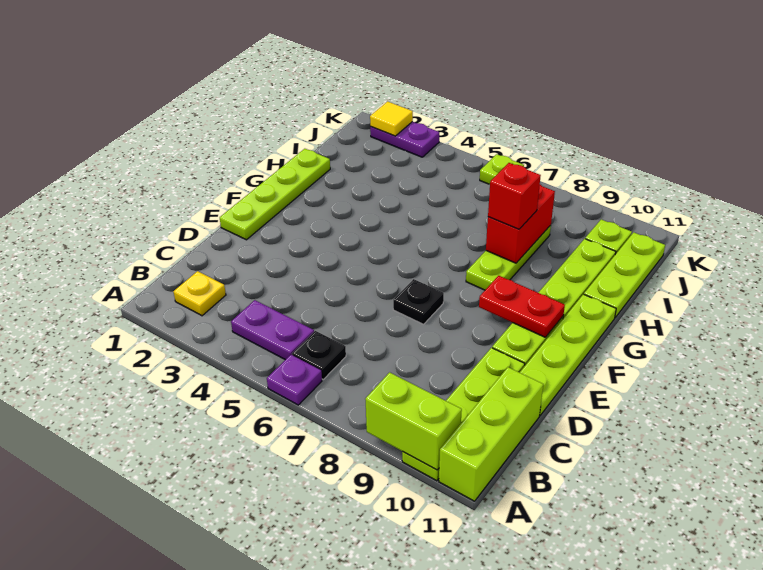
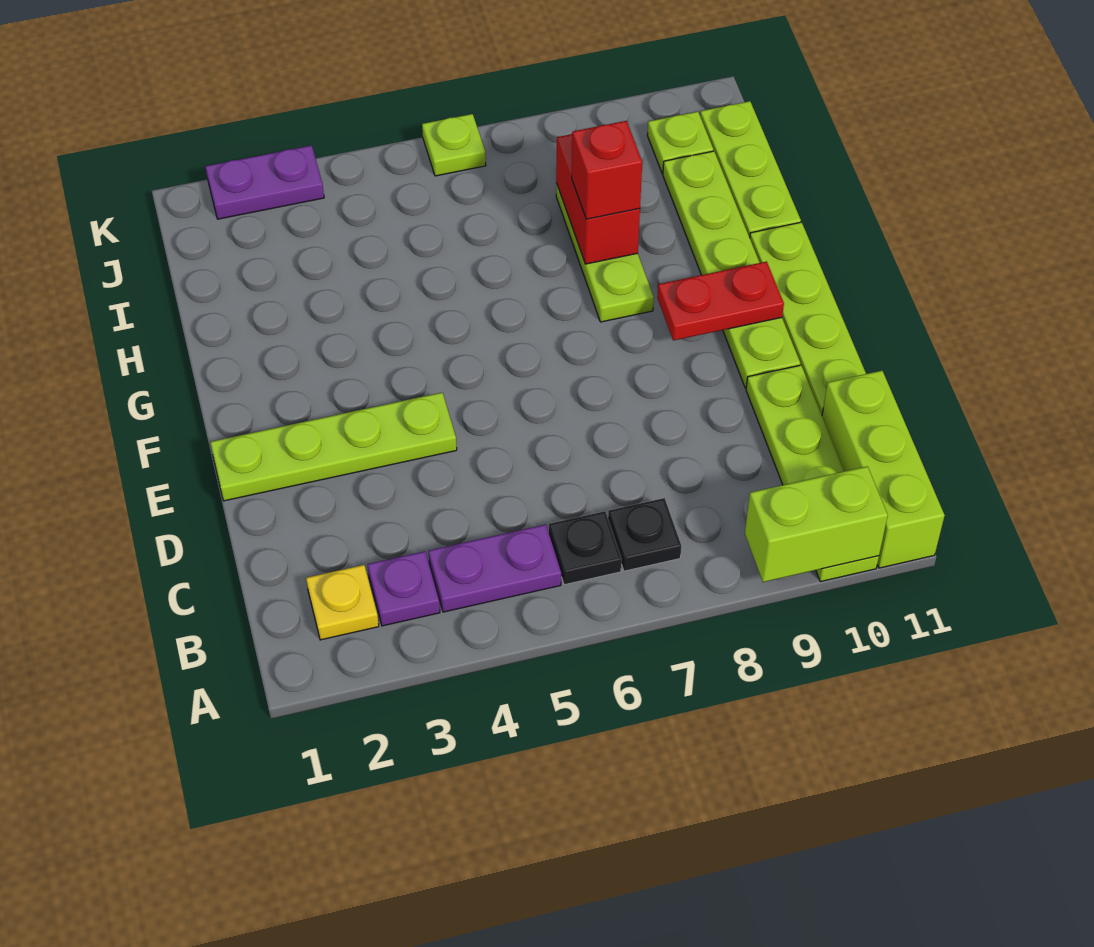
purple 1x1 plate [267,355,322,405] -> purple 1x1 plate moved to [367,551,440,626]
lime 1x4 plate [220,149,330,240] -> lime 1x4 plate turned to [210,393,457,501]
black 1x1 plate [393,279,444,324] -> black 1x1 plate moved to [608,498,681,571]
yellow 1x1 tile [370,102,413,136] -> none

